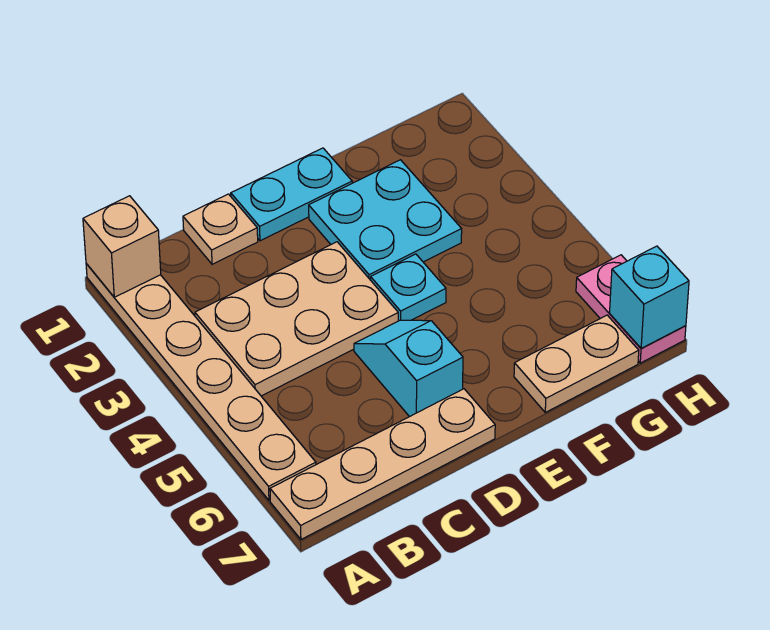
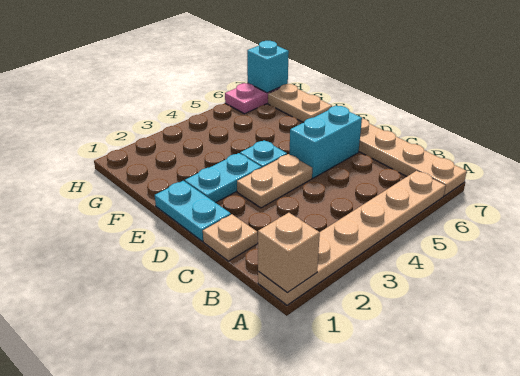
tan 2x3 plate [195,242,398,396] -> tan 1x2 plate [237,154,312,208]
cyan 1x2 slope [354,320,463,417] -> cyan 1x2 brick [289,106,362,178]
cyan 2x2 plate [309,160,462,280] -> cyan 1x2 plate [185,153,262,203]

